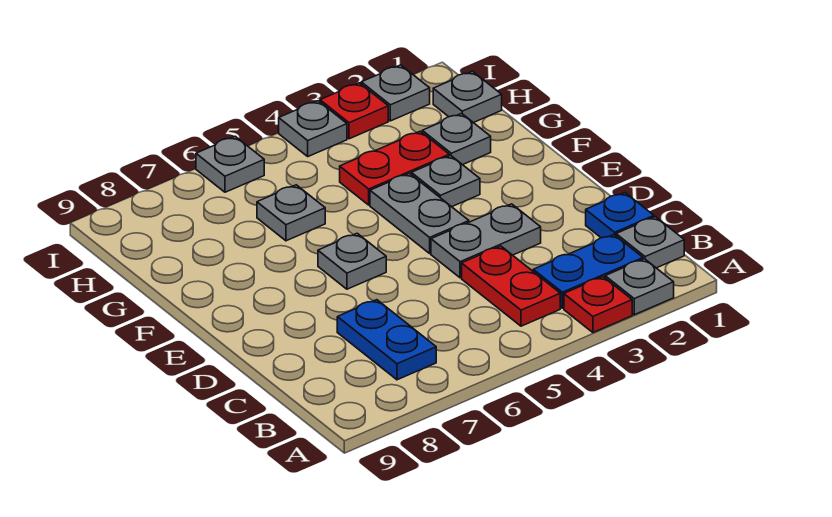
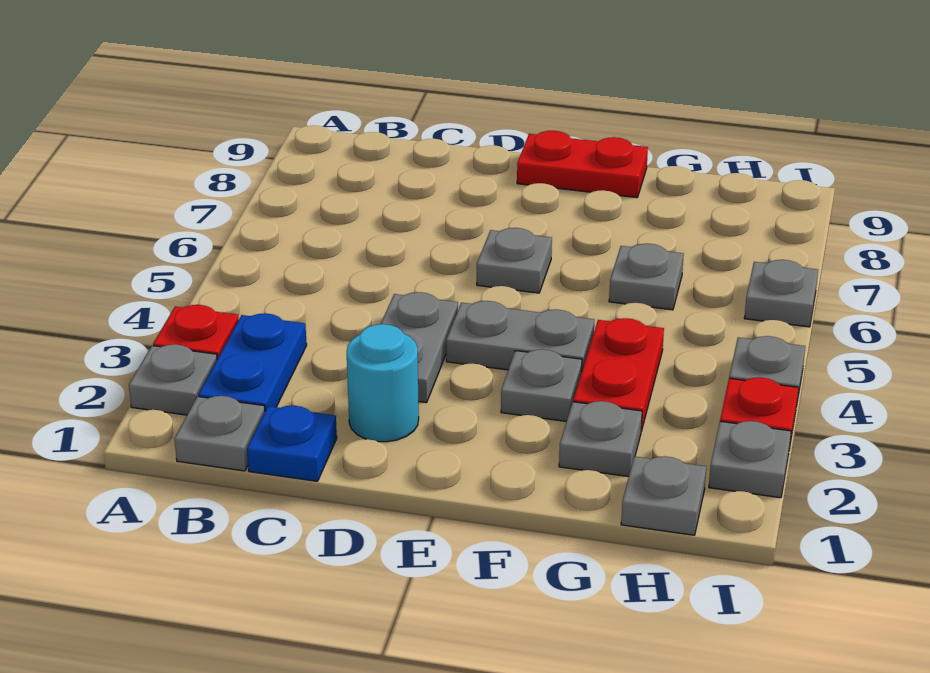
red 1x2 plate [462,246,560,326] -> red 1x2 plate moved to [517,131,648,198]
blue 1x2 plate [337,300,436,380] -> none
none -> cyan 1x1 round brick [347,324,419,442]

